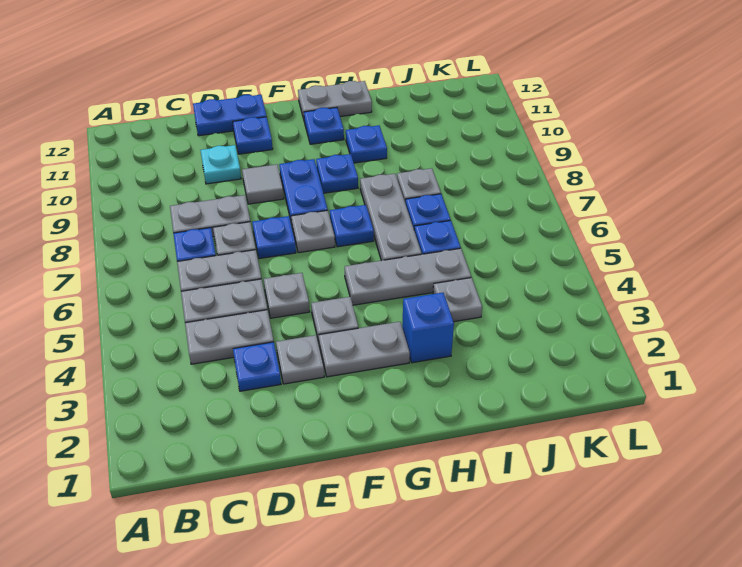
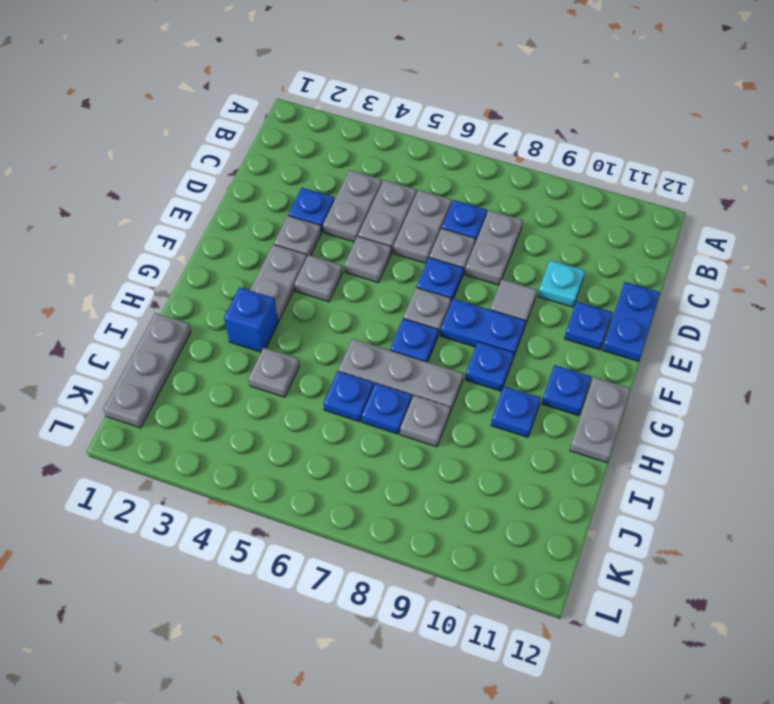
grey 1x3 plate [345,248,471,305] -> grey 1x3 plate moved to [103,313,191,428]

